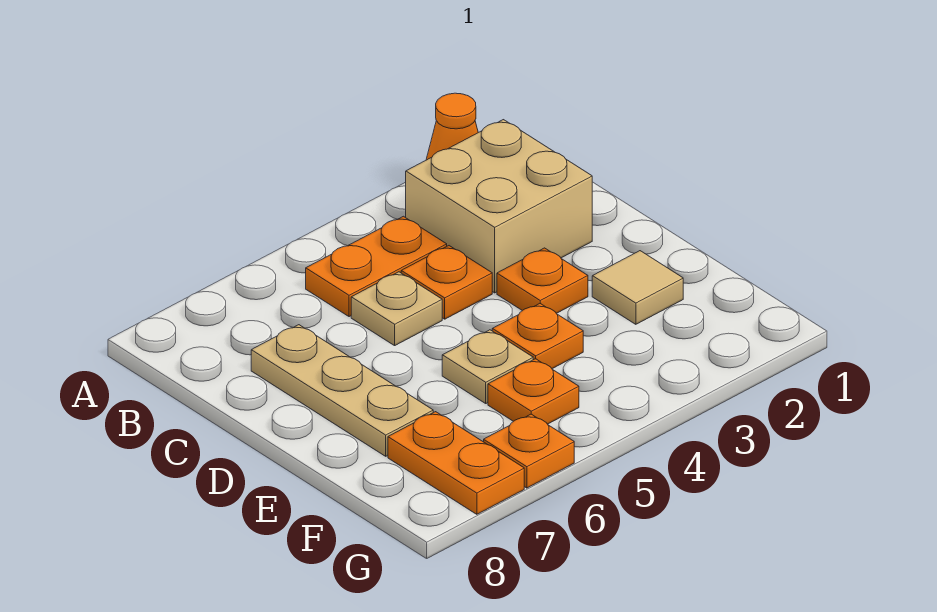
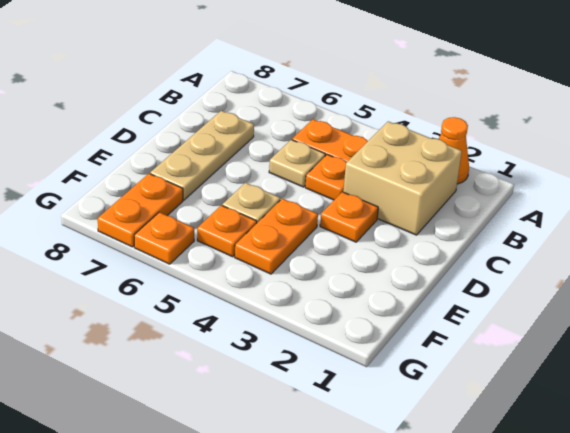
tan 1x1 tile [592,251,683,324] -> none
orange 1x1 plate [492,304,583,369] -> orange 1x2 plate [235,199,318,274]

